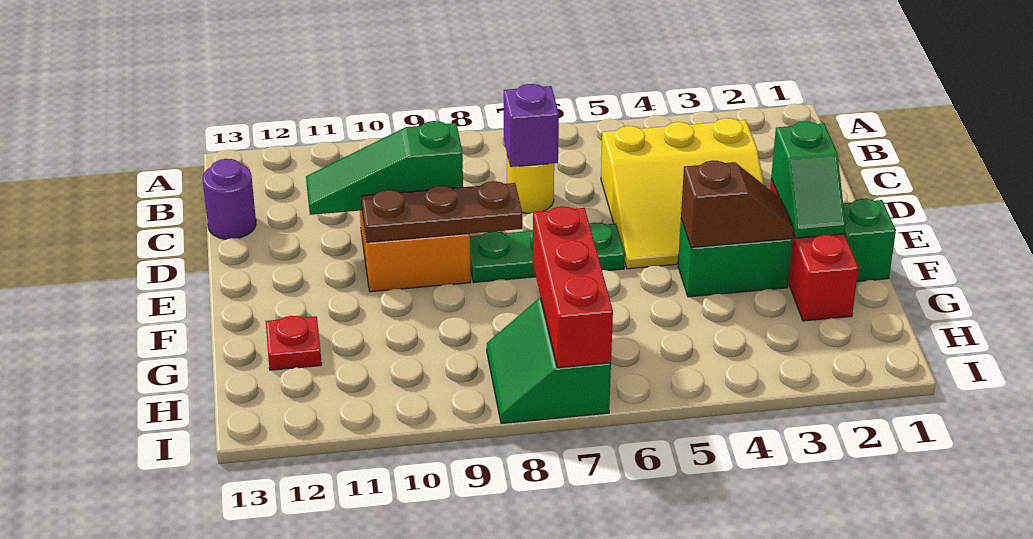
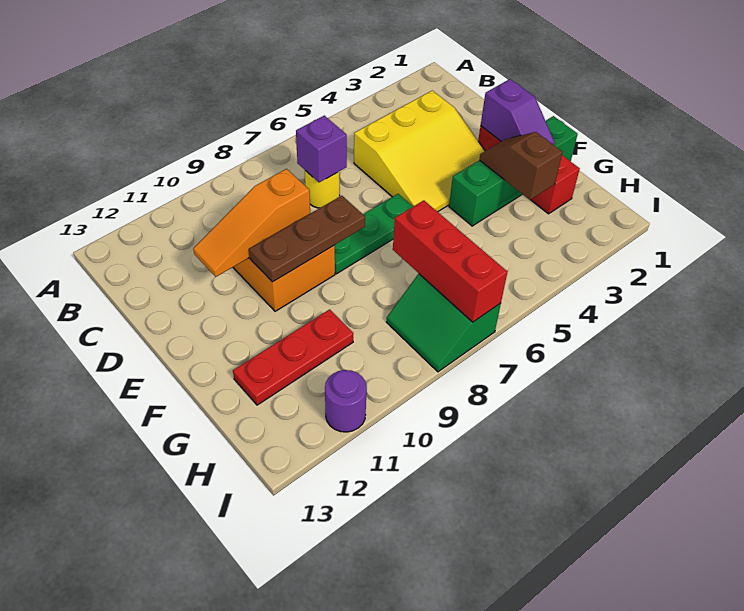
purple 1x1 round brick [203,159,256,239] -> purple 1x1 round brick moved to [325,370,367,432]
green 1x3 slope [306,121,463,215] -> orange 1x3 slope [193,169,310,277]
green 1x2 slope [771,122,846,238] -> purple 1x2 slope [481,79,555,145]
brown 1x2 slope [681,161,794,247] -> brown 1x2 slope turned to [479,132,563,200]
red 1x1 plate [266,316,322,370] -> red 1x3 plate [233,309,354,405]

